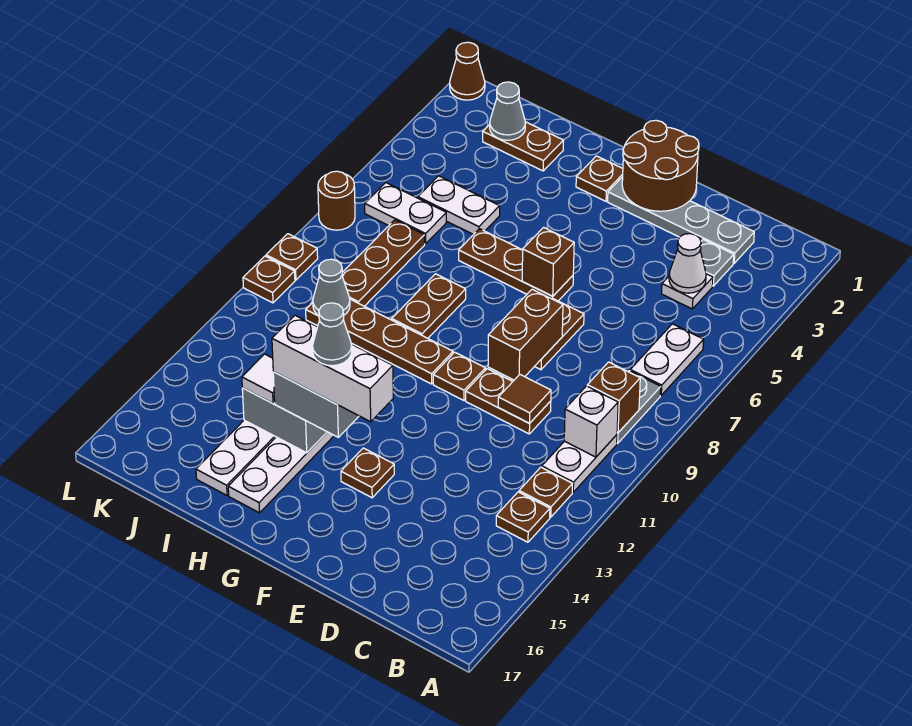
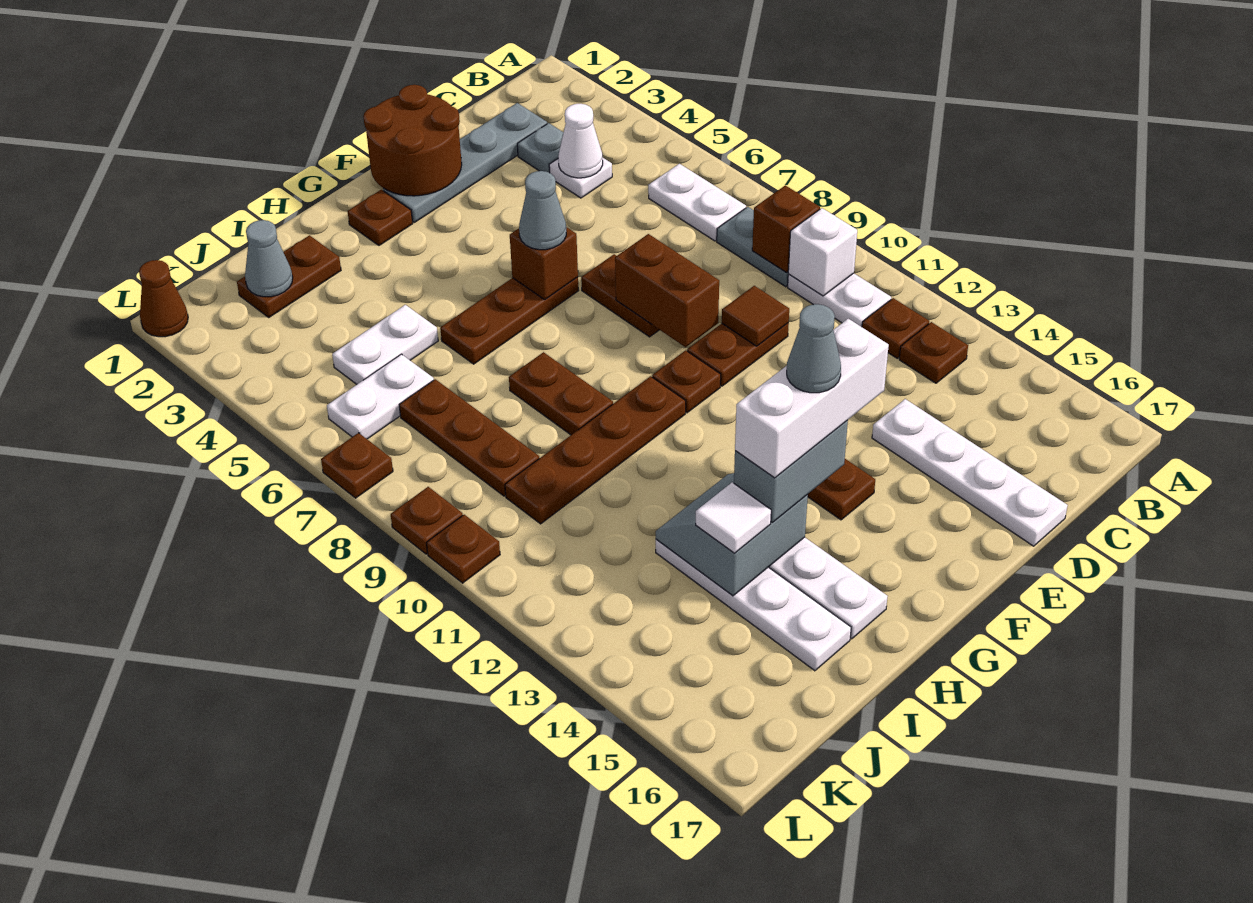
none -> white 1x4 plate [872,399,1068,546]
grey 1x1 cone [313,259,350,315] -> grey 1x1 cone moved to [519,171,566,250]
brown 1x1 round brick [318,171,355,230] -> brown 1x1 plate [321,433,393,498]

